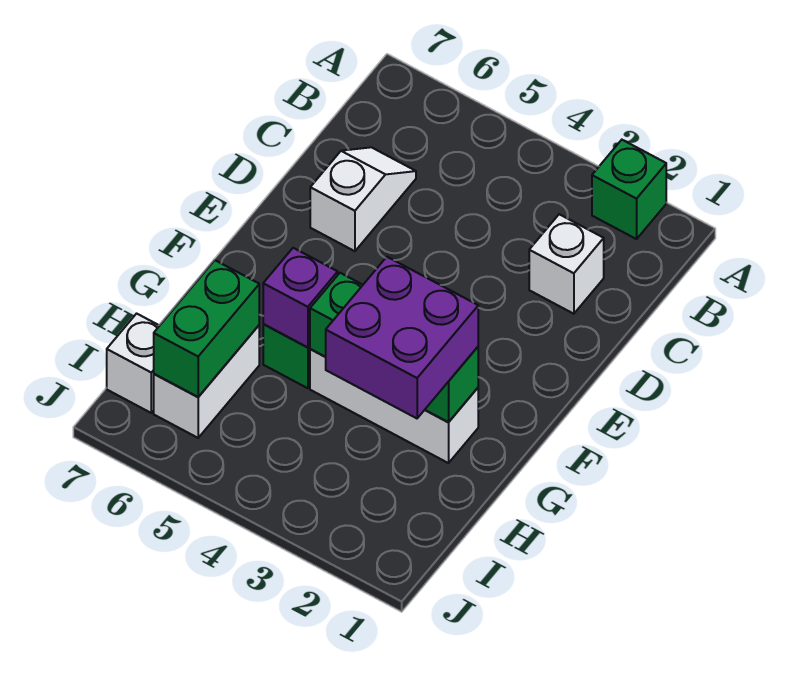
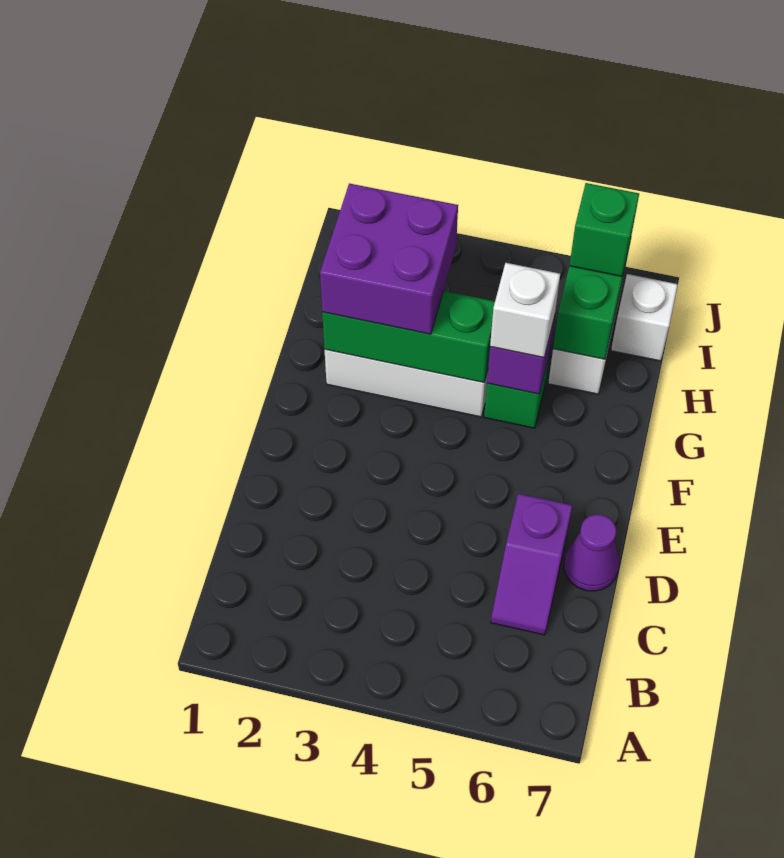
green 1x1 brick [592,140,666,239] -> green 1x1 brick moved to [569,183,639,276]
white 1x1 brick [529,214,604,314] -> white 1x1 brick moved to [490,263,560,357]
white 1x2 slope [310,147,416,251] -> purple 1x2 slope [491,494,572,635]
none -> purple 1x1 cone [564,514,619,591]

